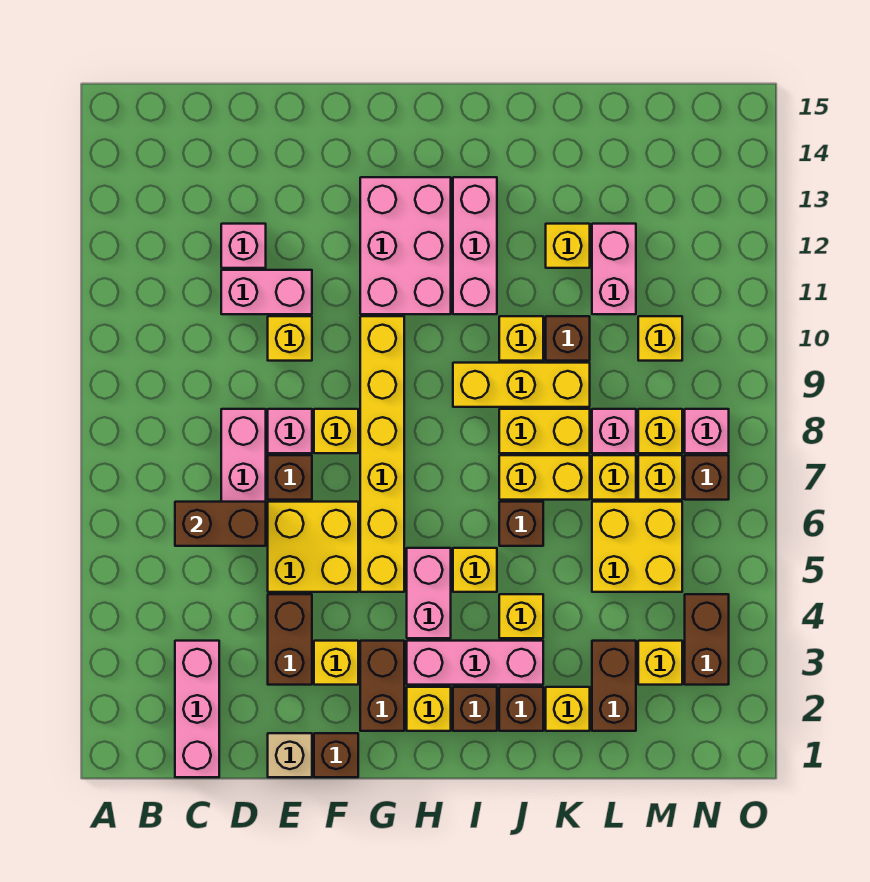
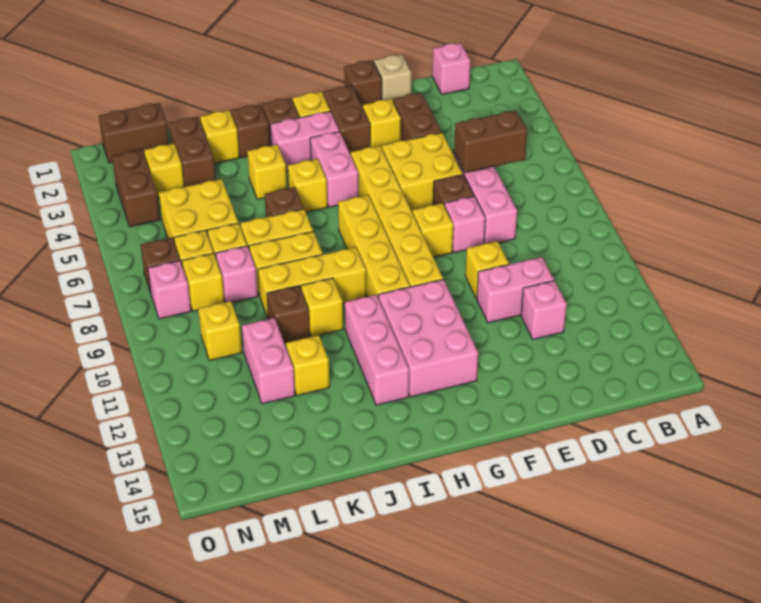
pink 1x3 brick [175,641,219,777] -> pink 1x1 brick [432,43,471,94]
pink 1x3 brick [407,641,543,685] -> pink 1x2 brick [270,111,339,170]
none -> yellow 1x4 brick [338,195,410,298]
none -> brown 1x2 brick [99,103,169,163]

